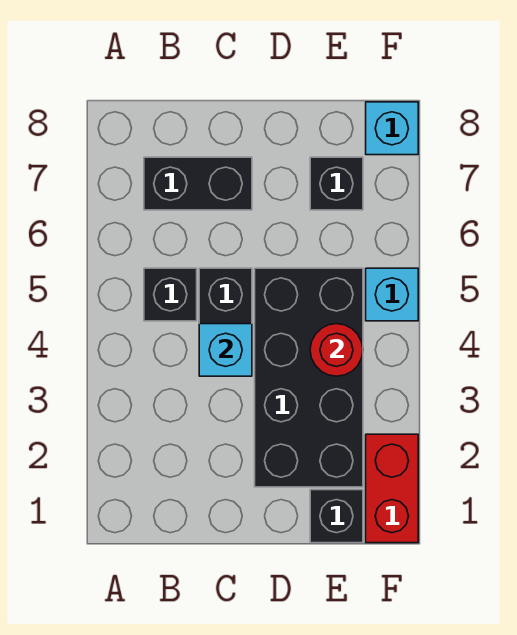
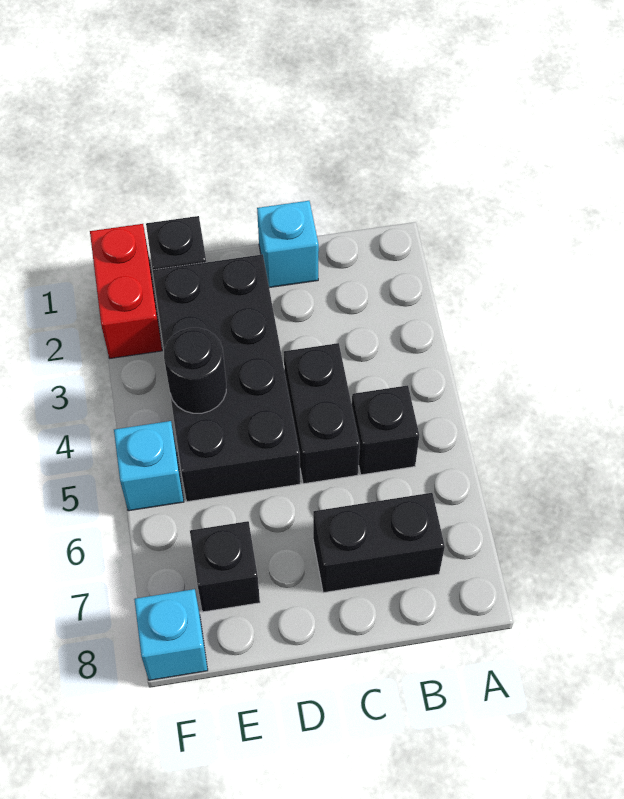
cyan 1x1 brick [199,324,252,376] -> cyan 1x1 brick moved to [257,201,319,288]
red 1x1 round brick [310,324,363,376] -> black 1x1 round brick [164,328,226,413]

